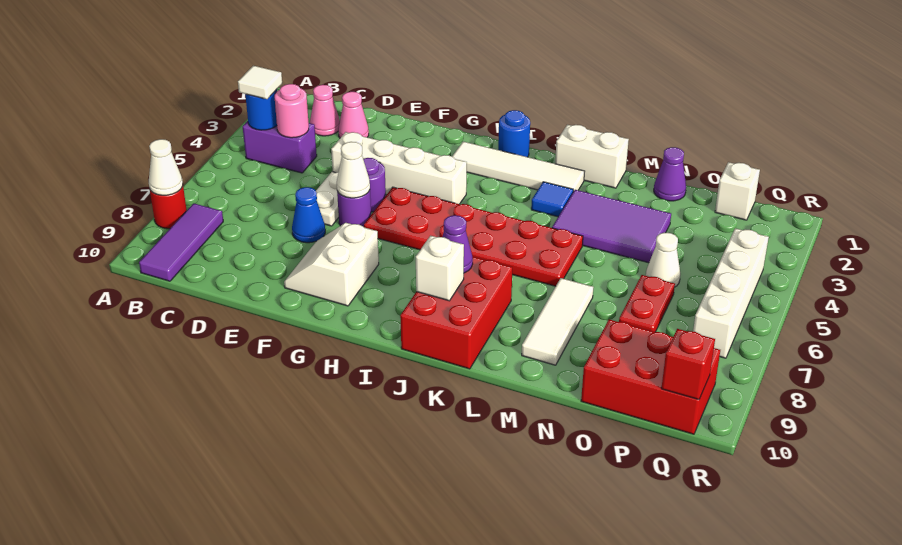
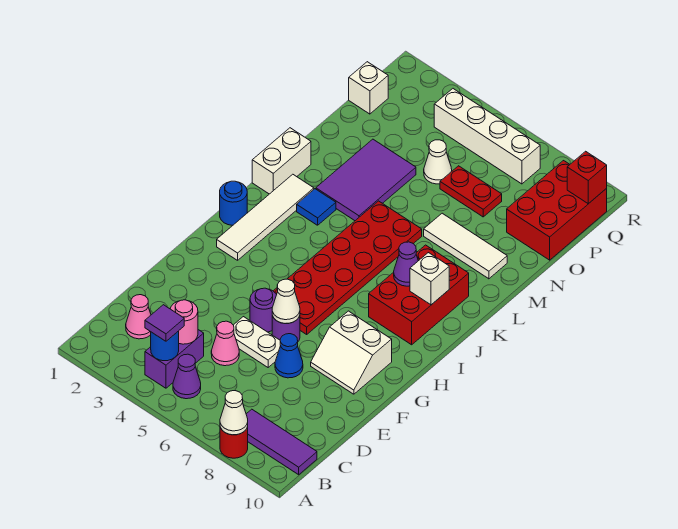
white 1x1 tile [238,66,282,99] -> purple 1x1 tile [145,305,184,341]
pink 1x1 cone [338,92,369,138] -> pink 1x1 cone moved to [211,321,239,366]
white 1x4 brick [331,132,467,204] -> none
red 2x3 brick [400,256,512,369] -> red 2x3 brick turned to [369,245,469,345]
purple 1x1 cone [654,147,686,201] -> purple 1x1 cone moved to [173,354,201,399]

